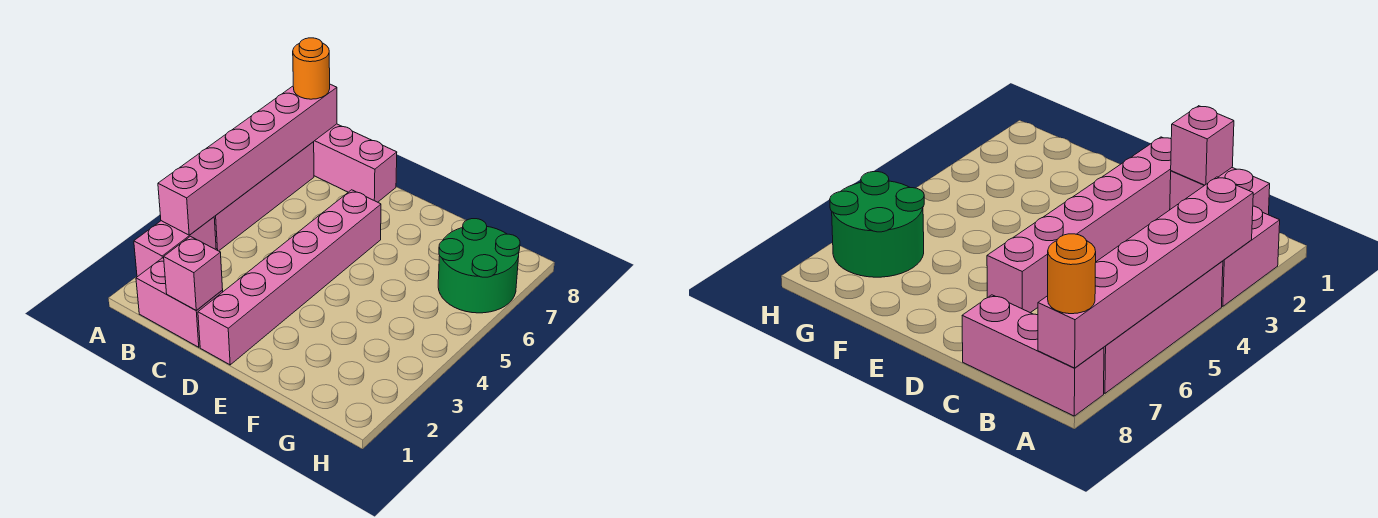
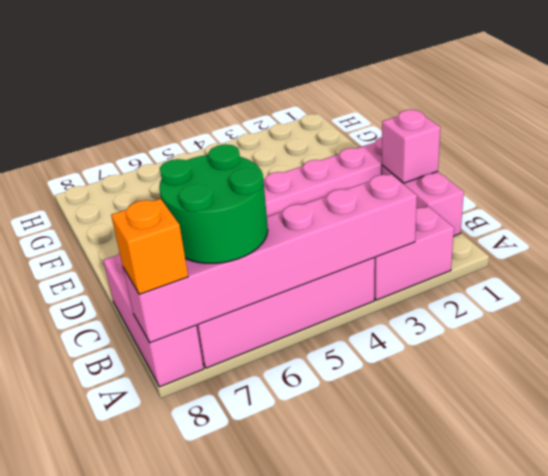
orange 1x1 round brick [293,38,330,99] -> orange 1x1 brick [111,199,188,294]
green 2x2 round brick [438,219,520,313] -> green 2x2 round brick moved to [159,144,268,263]

